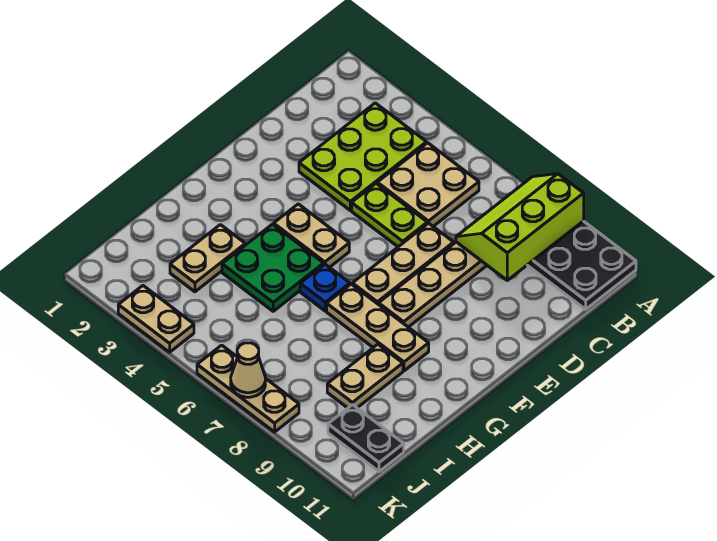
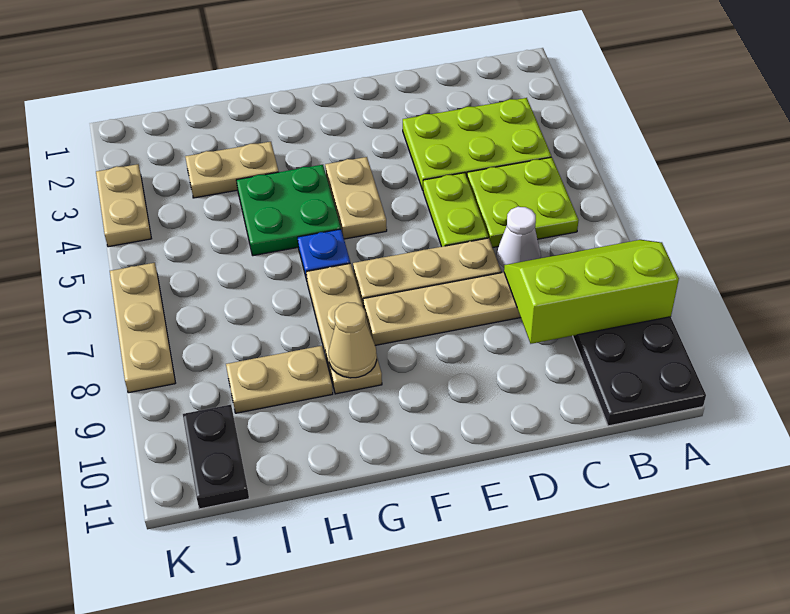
tan 2x2 plate [377,143,479,226] -> lime 2x2 plate [467,157,579,247]
none -> white 1x1 cone [496,207,541,273]
tan 1x1 cone [231,343,265,397] -> tan 1x1 cone moved to [329,302,377,378]

